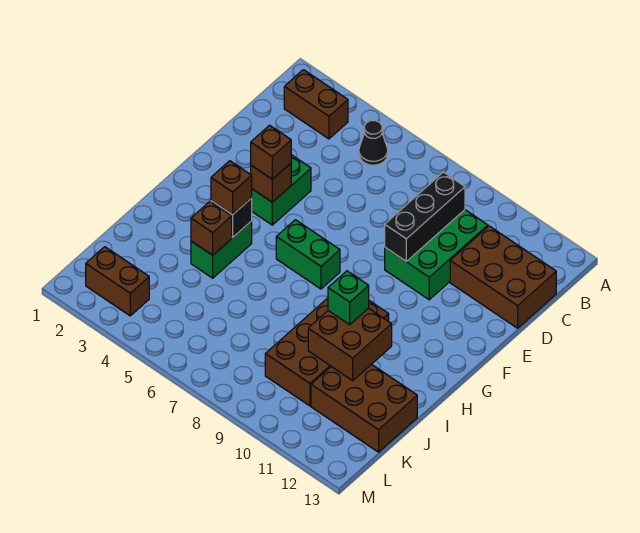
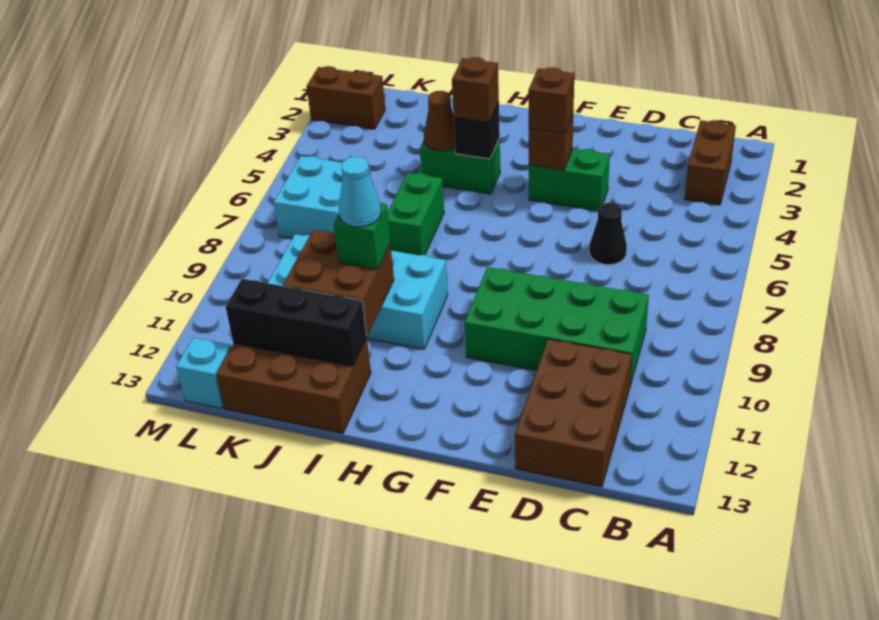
black 1x1 cone [359,120,388,165] -> black 1x1 cone moved to [589,203,627,265]
green 2x3 brick [385,210,488,300] -> green 2x4 brick [465,267,649,386]
black 1x3 brick [385,172,465,261] -> black 1x3 brick moved to [226,279,367,366]
green 1x2 brick [276,220,340,289] -> green 1x2 brick moved to [388,173,444,255]
brown 2x4 brick [265,298,389,406] -> cyan 2x4 brick [268,234,448,349]
brown 1x1 brick [191,202,232,255] -> brown 1x1 cone [424,91,455,151]
none -> cyan 1x1 cone [339,157,381,227]
brown 2x3 brick [311,364,417,452] -> brown 2x3 brick turned to [216,338,371,433]
none -> cyan 2x2 brick [274,156,371,239]
brown 1x2 brick [86,247,149,316] -> brown 1x2 brick turned to [307,66,385,129]
none -> cyan 1x1 brick [176,337,231,408]

